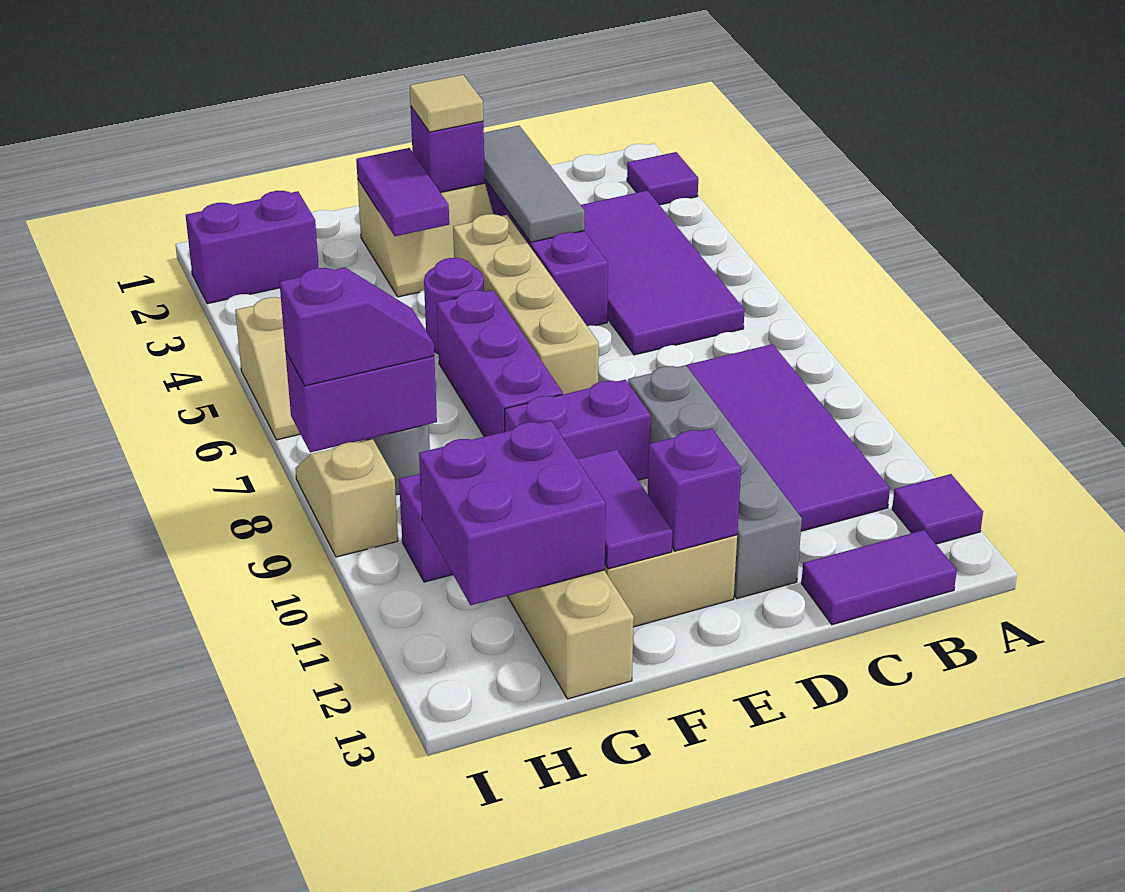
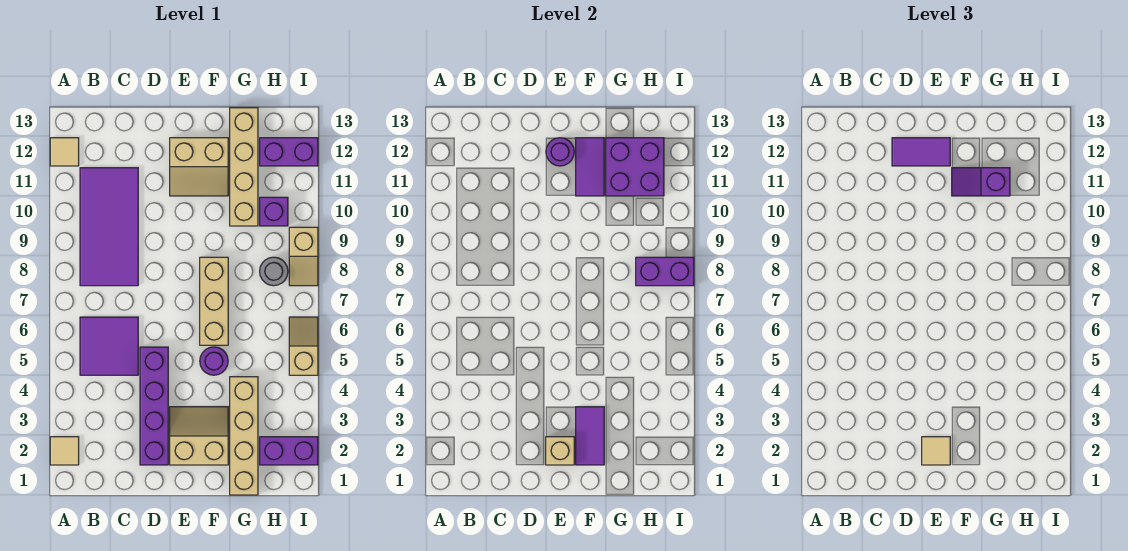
purple 1x1 tile [627,152,698,205] -> tan 1x1 tile [50,437,79,465]
purple 1x1 tile [892,474,983,544] -> tan 1x1 tile [50,138,79,166]
purple 2x4 tile [581,191,745,355] -> purple 2x2 tile [80,317,138,375]
purple 1x2 tile [801,530,957,625] -> purple 1x2 tile moved to [892,138,950,166]
grey 1x3 tile [484,126,585,242] -> none
grey 1x4 brick [628,365,802,599] -> none
purple 1x1 brick [410,106,485,192] -> tan 1x1 brick [546,437,574,465]
tan 1x4 brick [453,214,599,394] -> tan 1x4 brick moved to [230,377,258,495]
purple 1x2 brick [505,380,651,480] -> purple 1x2 brick moved to [260,138,318,166]
purple 1x1 brick [648,428,741,551] -> purple 1x1 round brick [546,138,574,166]
purple 1x3 brick [437,290,563,437] -> tan 1x3 brick [200,257,228,345]
purple 1x2 slope [279,267,434,386] -> purple 1x2 slope moved to [952,168,1010,196]

